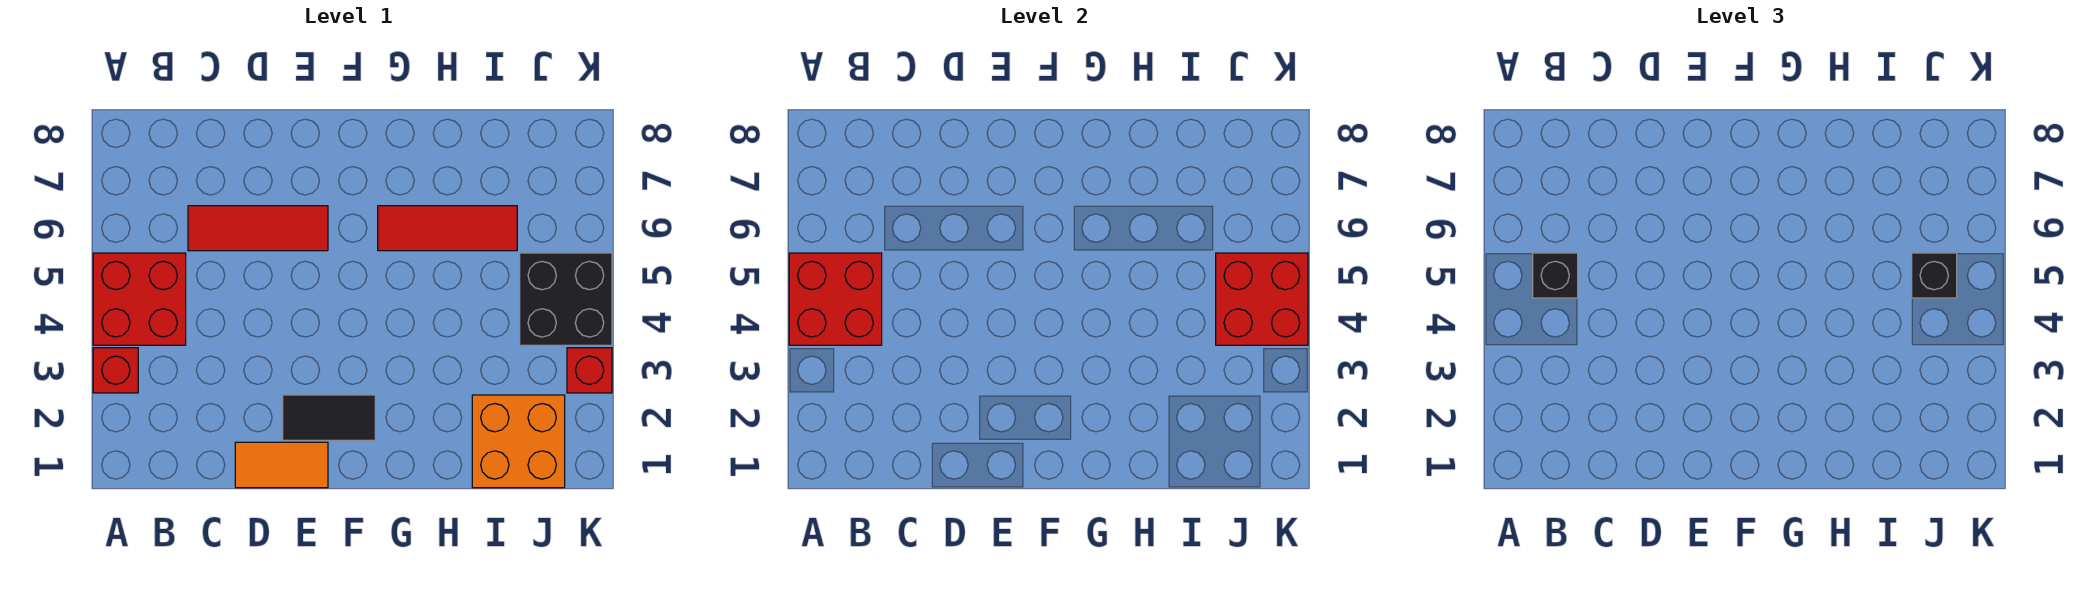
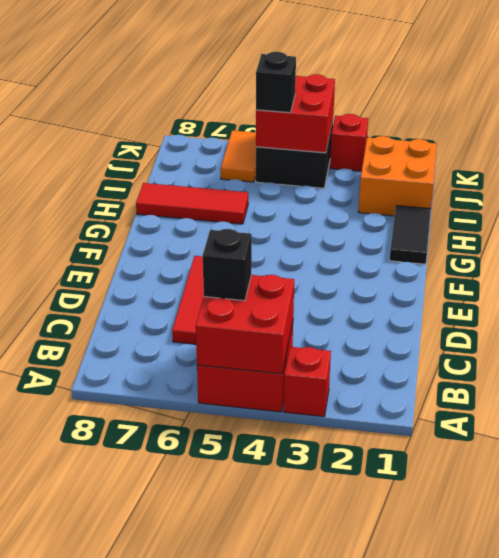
orange 1x2 tile [235,442,328,488] -> orange 1x2 tile moved to [221,130,256,182]
black 1x2 tile [283,395,375,440] -> black 1x2 tile moved to [390,206,431,264]
red 1x3 tile [378,206,517,251] -> red 1x3 tile turned to [136,183,248,224]

